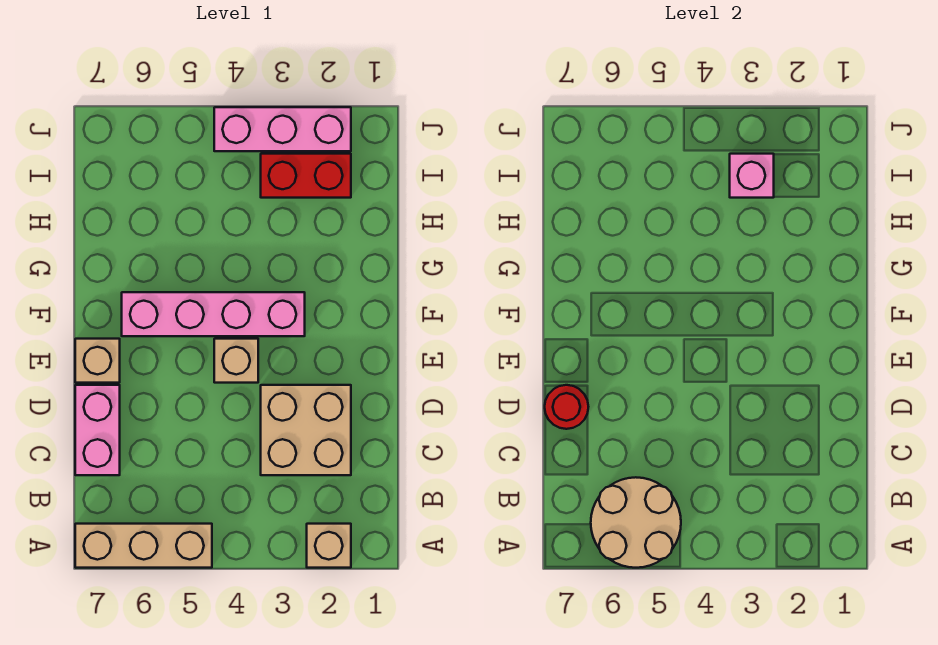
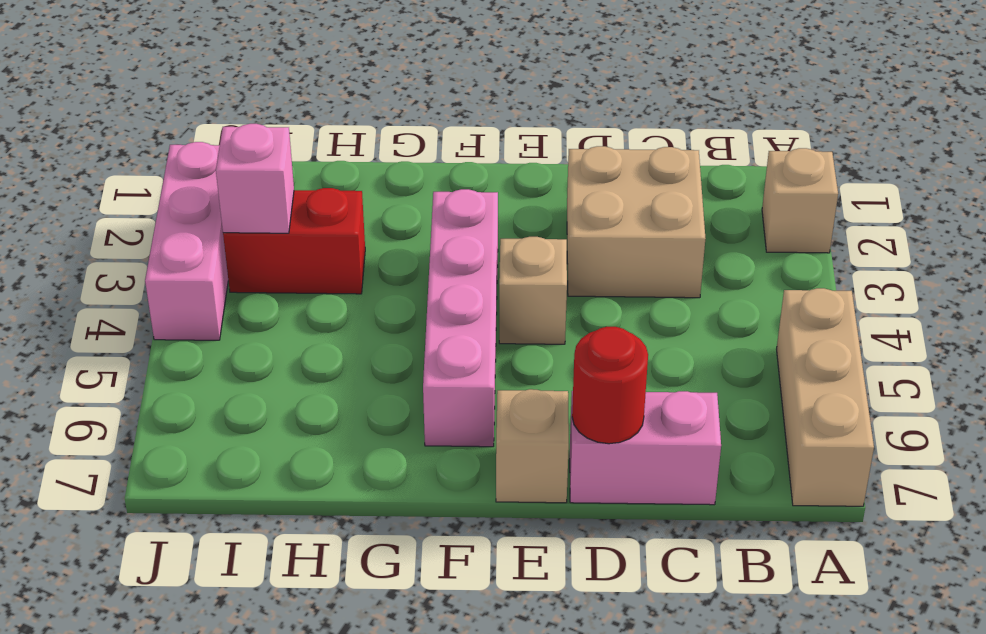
tan 2x2 round brick [591,477,681,568] -> none
red 1x2 brick [261,154,351,198] -> red 1x2 brick turned to [223,188,365,294]

